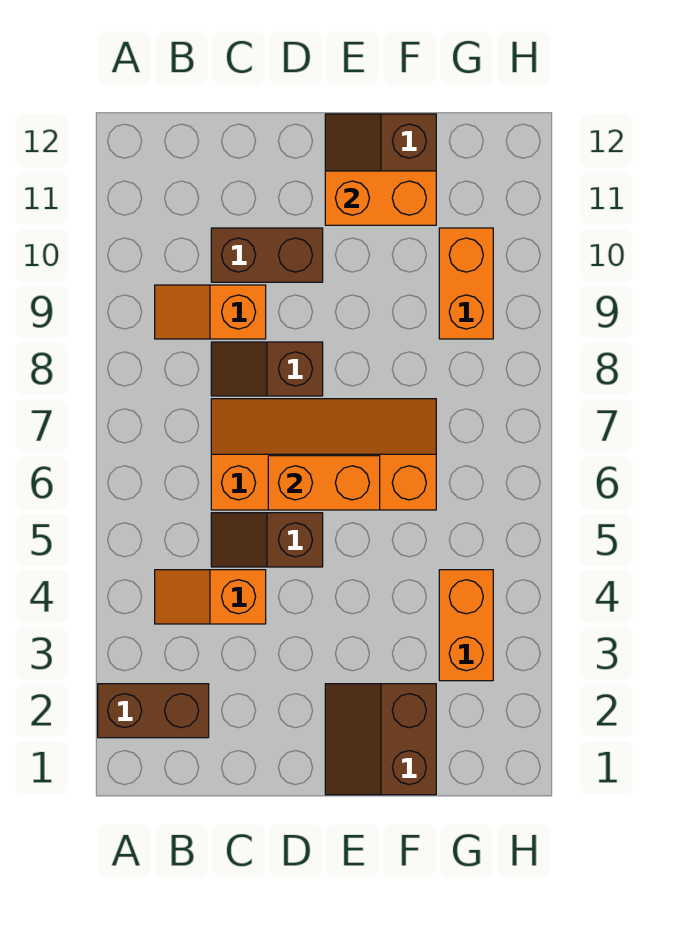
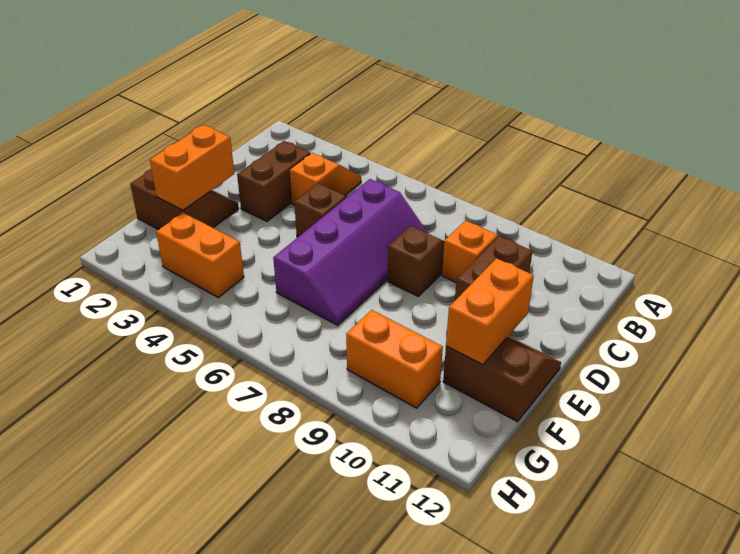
brown 1x2 brick [98,684,209,738] -> brown 1x2 brick moved to [237,141,310,221]
orange 2x4 slope [211,399,436,510] -> purple 2x4 slope [273,179,428,325]
orange 1x2 brick [268,456,380,510] -> orange 1x2 brick moved to [150,125,234,210]

